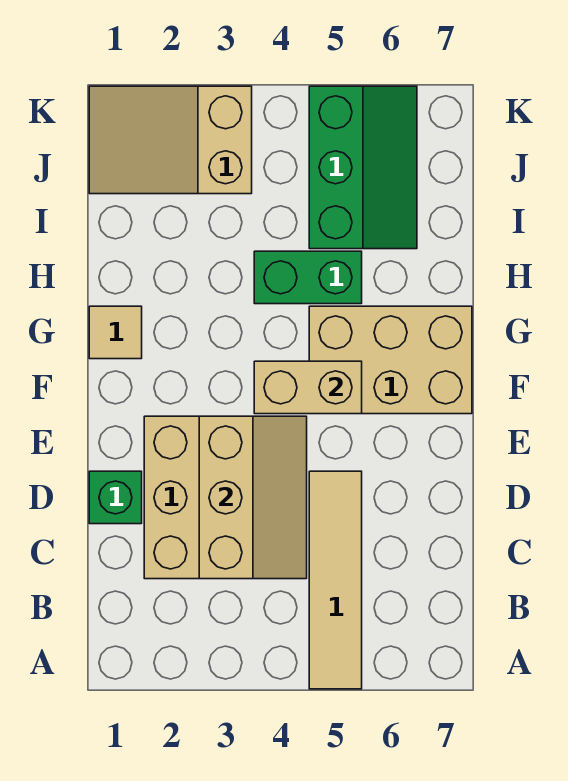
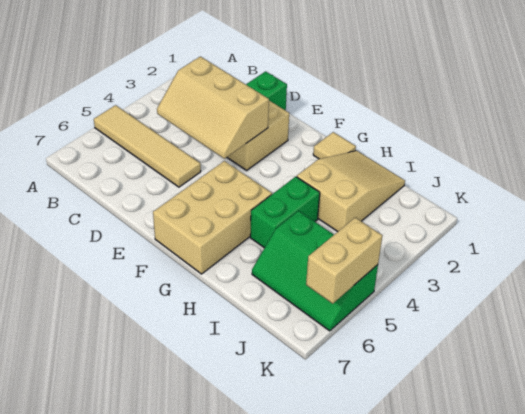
tan 1x2 brick [254,361,362,414] -> tan 1x2 brick moved to [306,218,382,304]
tan 2x3 slope [89,86,252,194] -> tan 2x3 slope moved to [297,151,405,232]

